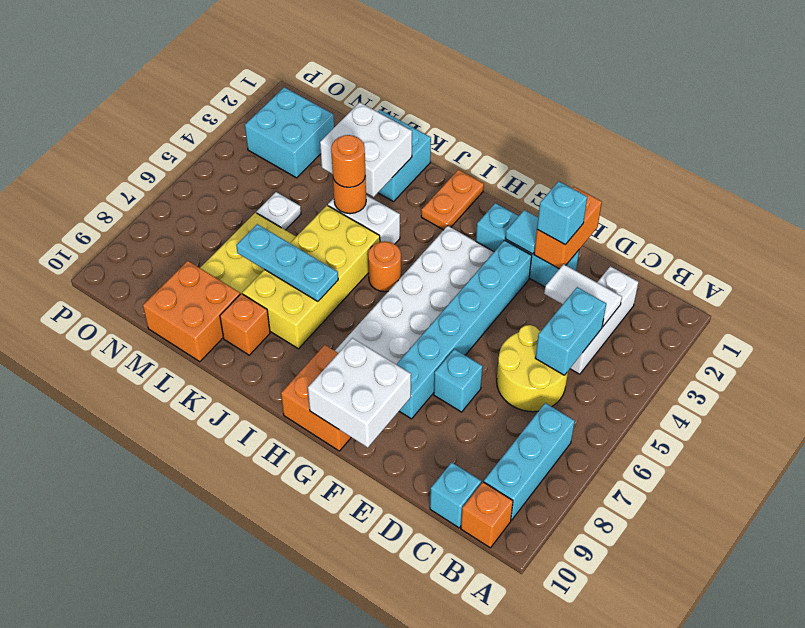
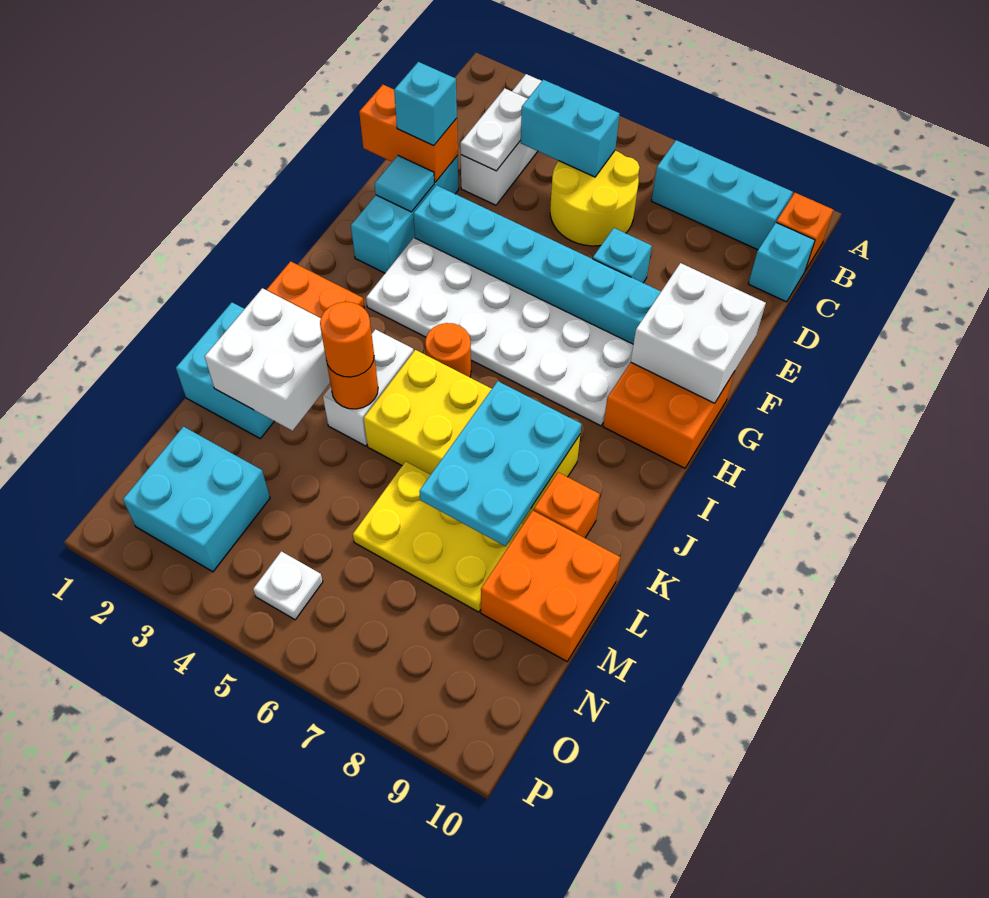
white 1x3 brick [570,266,639,374] -> white 1x3 brick turned to [461,74,542,205]
white 1x2 tile [544,264,622,327] -> white 1x2 plate [460,88,528,171]
cyan 1x3 plate [236,224,338,301] -> cyan 2x3 plate [419,381,582,546]
white 1x1 plate [256,192,301,230] -> white 1x1 plate moved to [253,551,323,620]

